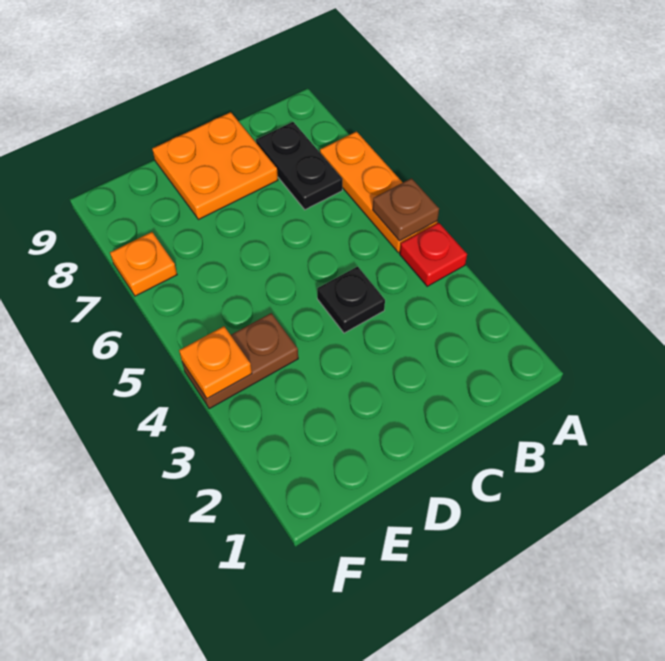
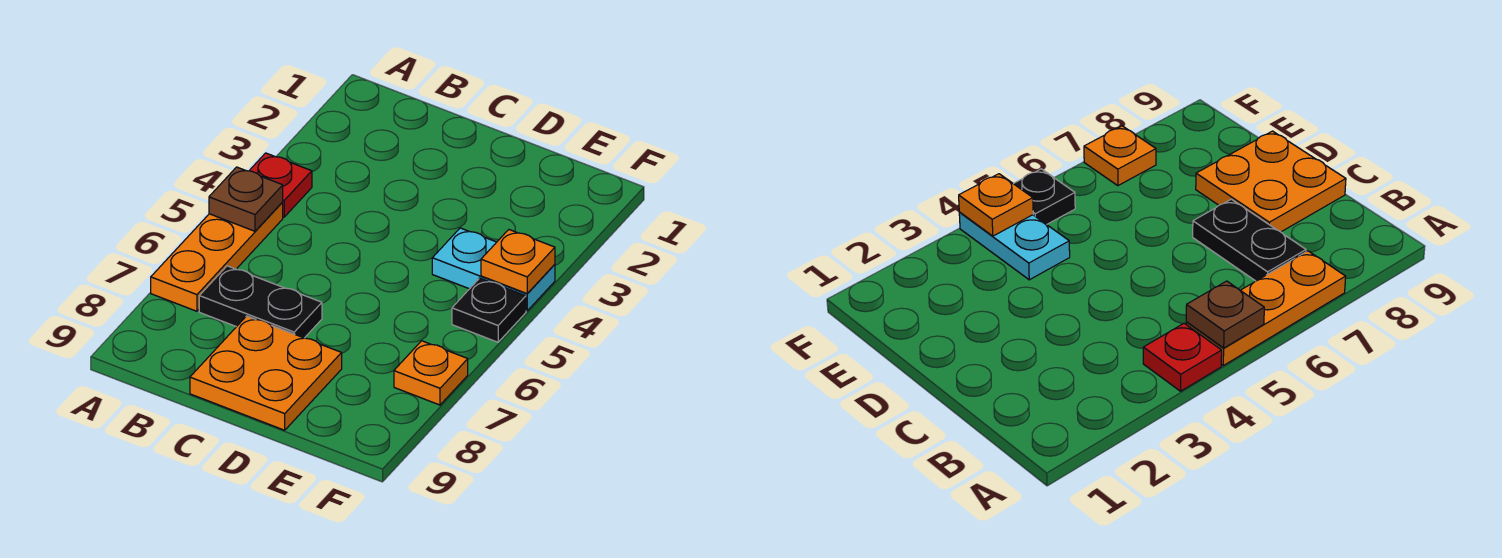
black 1x2 plate [256,122,342,210] -> black 1x2 plate turned to [199,266,322,338]
black 1x1 plate [317,267,385,333] -> black 1x1 plate moved to [452,278,526,342]
brown 1x2 plate [182,313,298,409] -> cyan 1x2 plate [432,228,555,311]

